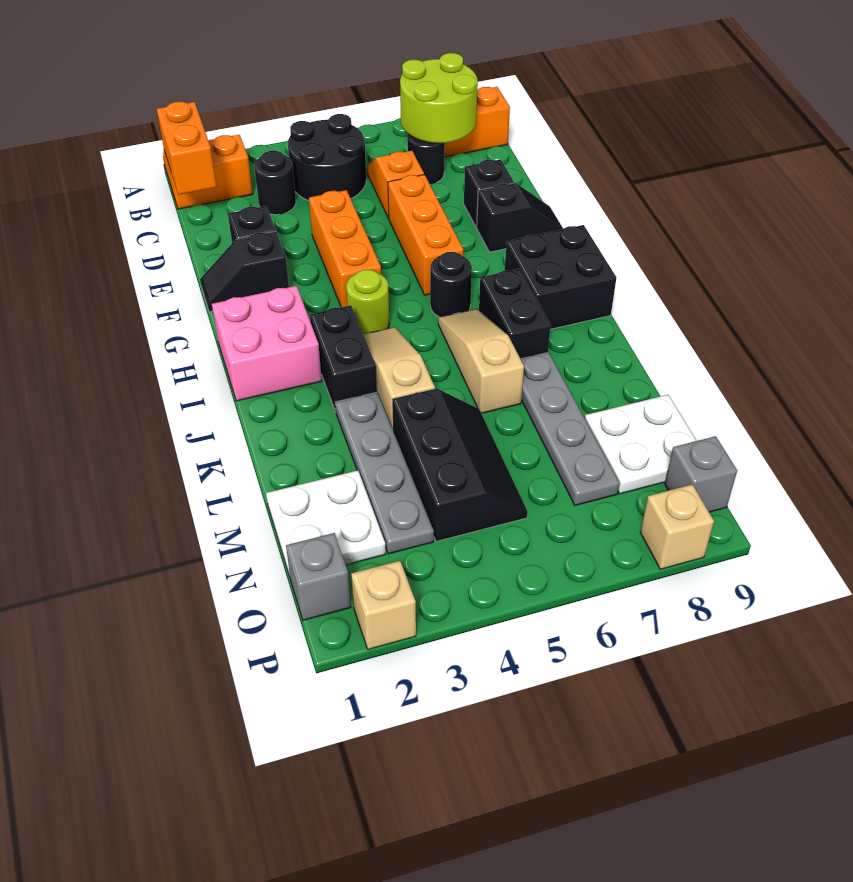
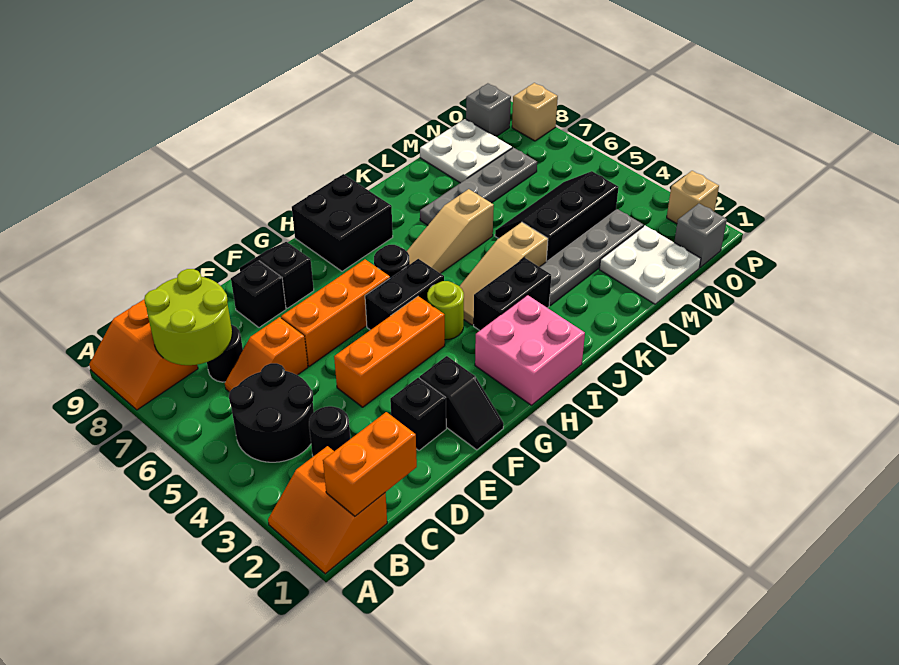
black 1x2 brick [479,269,551,359] -> black 1x2 brick moved to [365,259,444,330]

